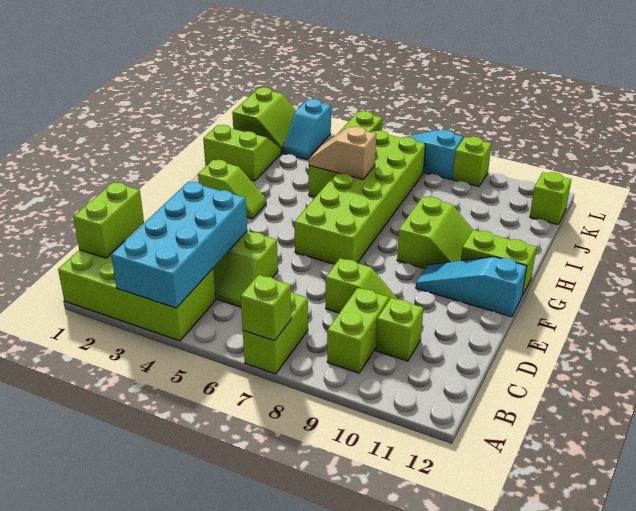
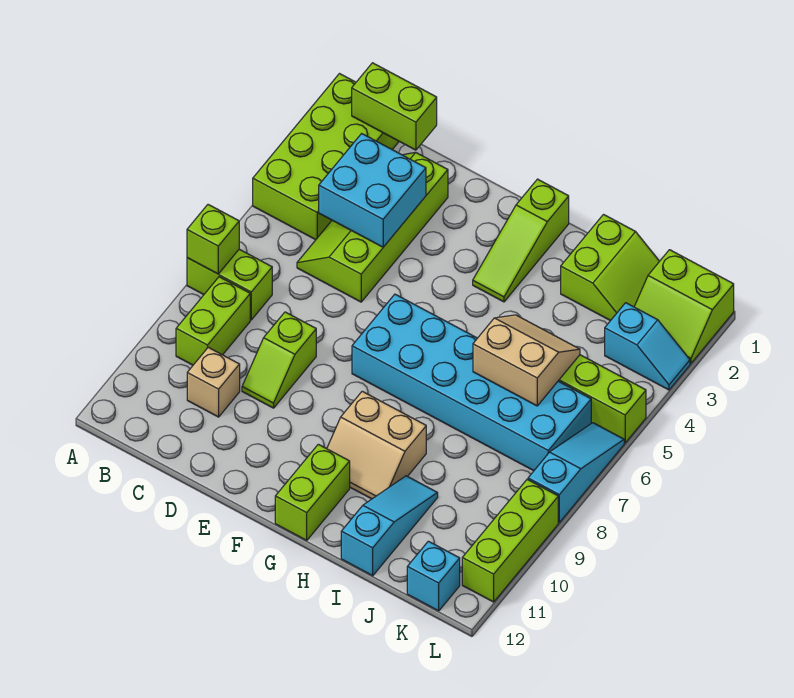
cyan 2x4 brick [111,182,247,308] -> cyan 2x2 brick [319,134,426,247]
lime 1x2 brick [327,288,389,373] -> lime 1x2 brick turned to [176,277,250,365]
lime 1x1 brick [376,298,423,361] -> tan 1x1 brick [187,347,240,417]
lime 2x6 brick [294,131,425,264] -> cyan 2x6 brick [352,294,591,471]
cyan 1x3 slope [416,257,527,317] -> cyan 1x3 slope moved to [341,476,438,576]
lime 1x2 slope [198,160,266,219] -> lime 1x3 slope [473,179,569,302]
lime 2x2 slope [397,197,473,269] -> tan 2x2 slope [327,391,426,499]
tan 1x2 slope [309,127,376,179] -> tan 2x2 slope [473,315,580,406]
cyan 1x2 slope [283,99,331,159] -> cyan 1x2 slope turned to [605,303,690,390]
lime 1x1 brick [530,172,571,225] -> cyan 1x1 brick [407,541,460,611]
lime 1x1 brick [453,137,491,186] -> lime 1x3 brick [462,479,558,602]

